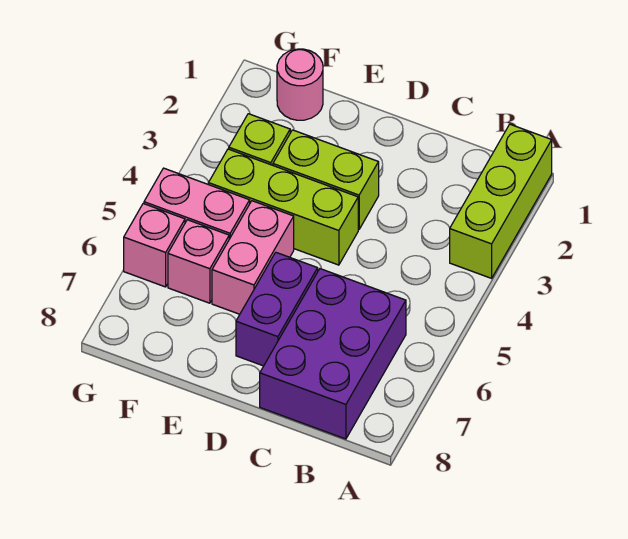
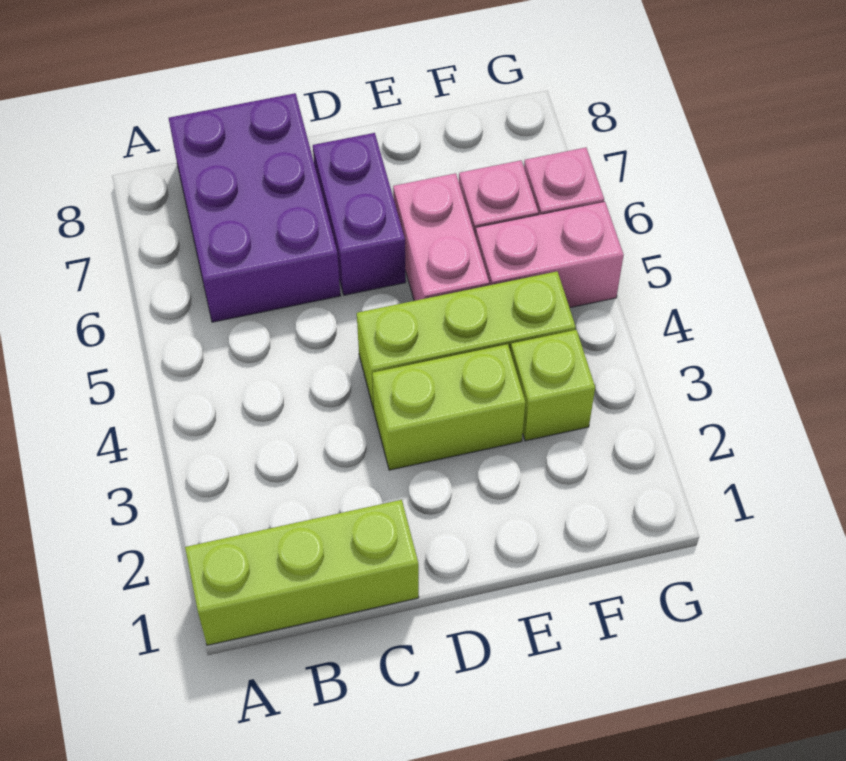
lime 1x3 brick [450,124,552,278] -> lime 1x3 brick turned to [185,500,419,645]
pink 1x1 round brick [277,49,323,120] -> none

